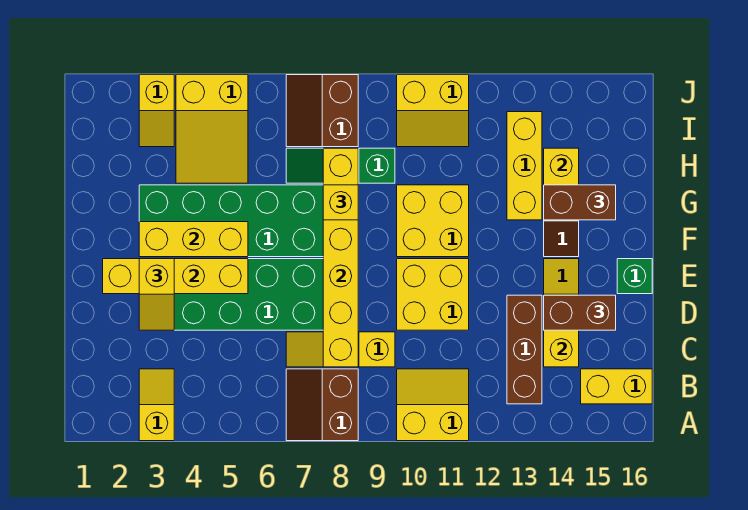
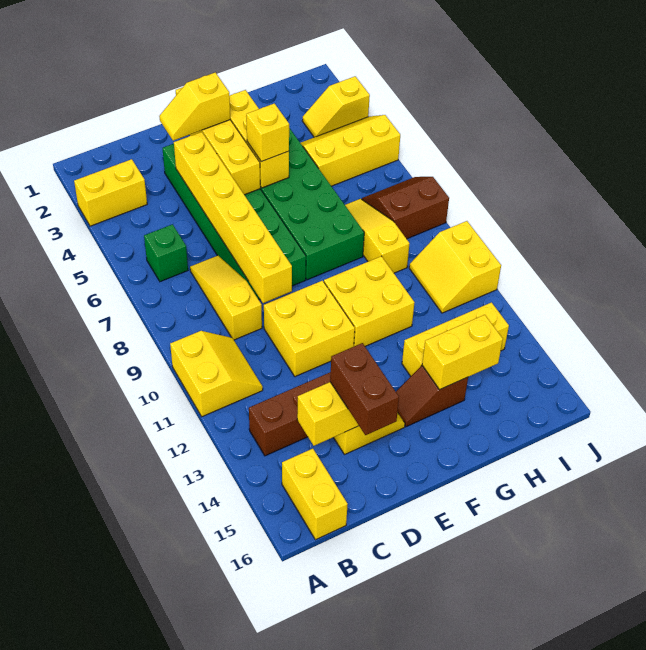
yellow 1x2 slope [139,369,174,441] -> yellow 1x2 brick [74,159,147,226]
brown 2x2 slope [286,369,358,441] -> none
yellow 1x6 brick [323,148,358,367] -> yellow 1x6 brick turned to [174,132,292,303]
green 1x1 brick [617,259,652,294] -> green 1x1 brick moved to [144,224,188,282]
yellow 1x1 brick [323,185,358,220] -> yellow 1x1 brick moved to [246,103,289,162]
brown 1x2 brick [544,185,616,220] -> none
yellow 2x3 slope [176,75,248,183] -> yellow 2x3 slope turned to [301,115,400,186]
green 1x3 slope [286,148,395,183] -> yellow 1x3 slope [345,199,410,273]

